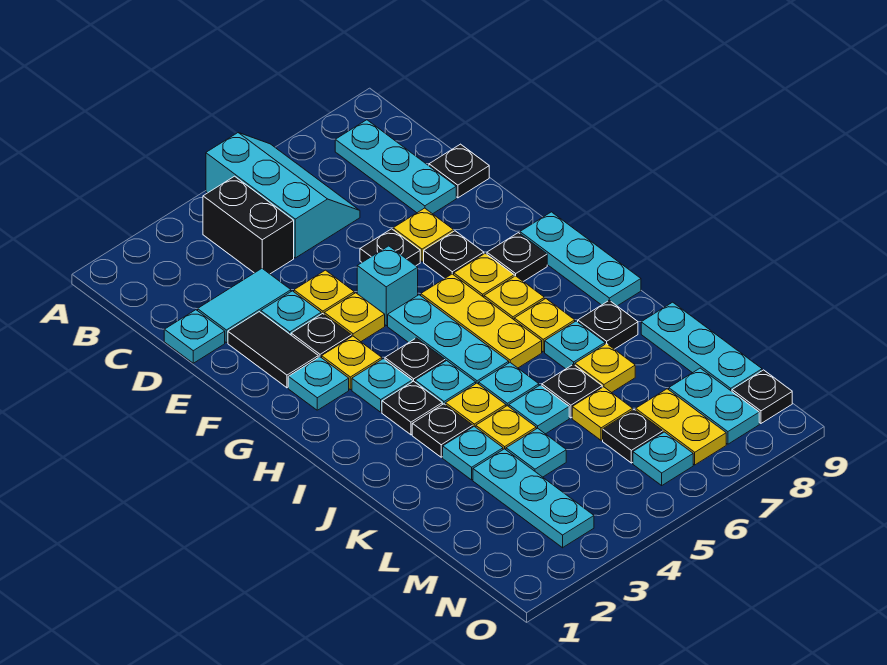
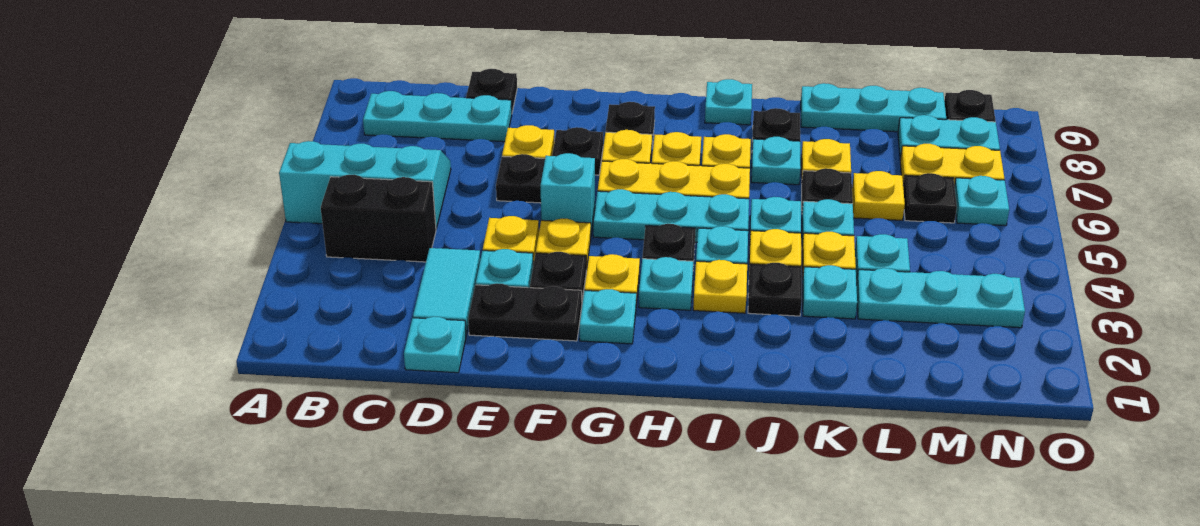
black 1x2 tile [228,312,318,388] -> black 1x2 plate [468,283,582,341]
cyan 1x3 plate [520,212,641,306] -> cyan 1x1 plate [705,79,752,125]
black 1x1 plate [382,381,442,435] -> yellow 1x1 plate [693,260,747,313]

